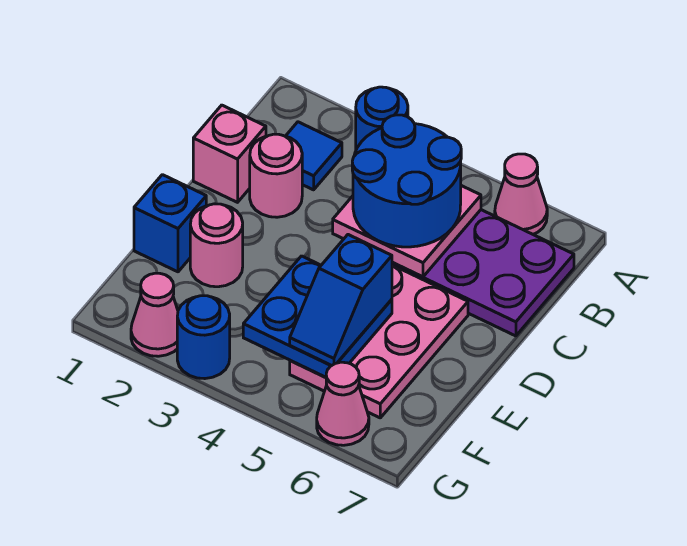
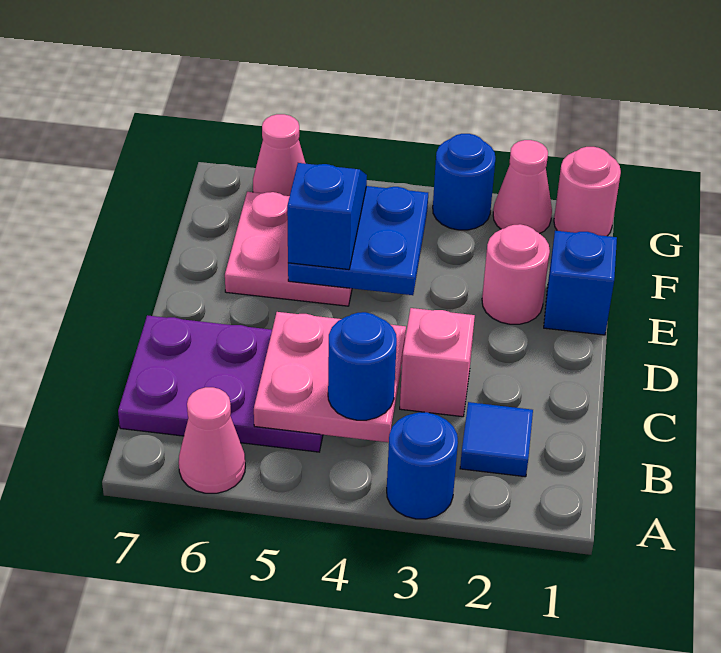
blue 2x2 round brick [352,115,461,247] -> blue 1x1 round brick [328,312,397,420]
pink 1x1 brick [193,105,266,202] -> pink 1x1 brick moved to [400,308,475,417]
pink 1x1 round brick [250,134,302,217] -> pink 1x1 round brick moved to [554,147,621,236]
pink 2x3 plate [290,265,468,418] -> pink 2x2 plate [225,192,352,306]

